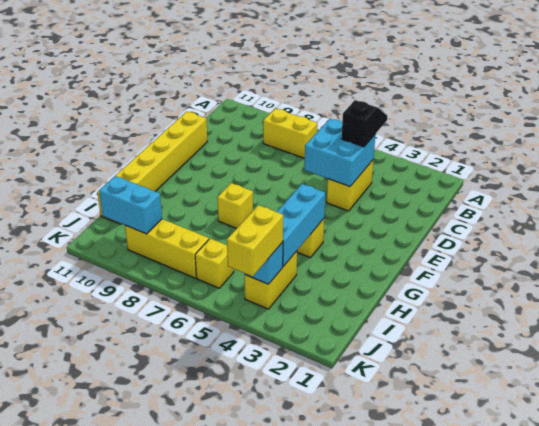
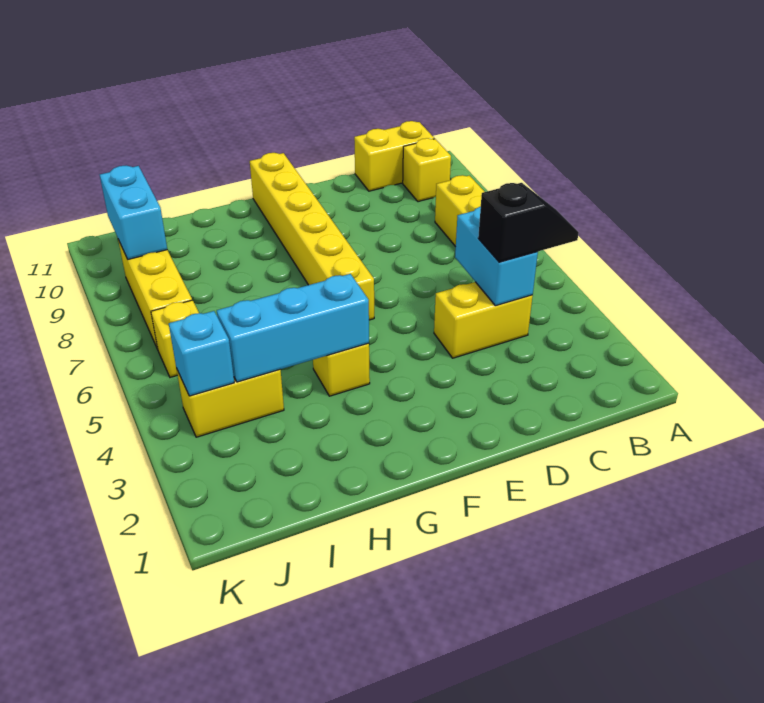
cyan 2x2 brick [304,119,376,187] -> cyan 1x2 brick [455,207,538,306]
yellow 1x6 brick [97,112,207,224] -> yellow 1x6 brick turned to [250,153,374,320]
yellow 1x1 brick [217,183,253,228] -> yellow 1x1 brick moved to [403,138,451,202]
yellow 1x2 brick [227,205,283,276] -> yellow 1x2 brick moved to [354,121,434,191]

